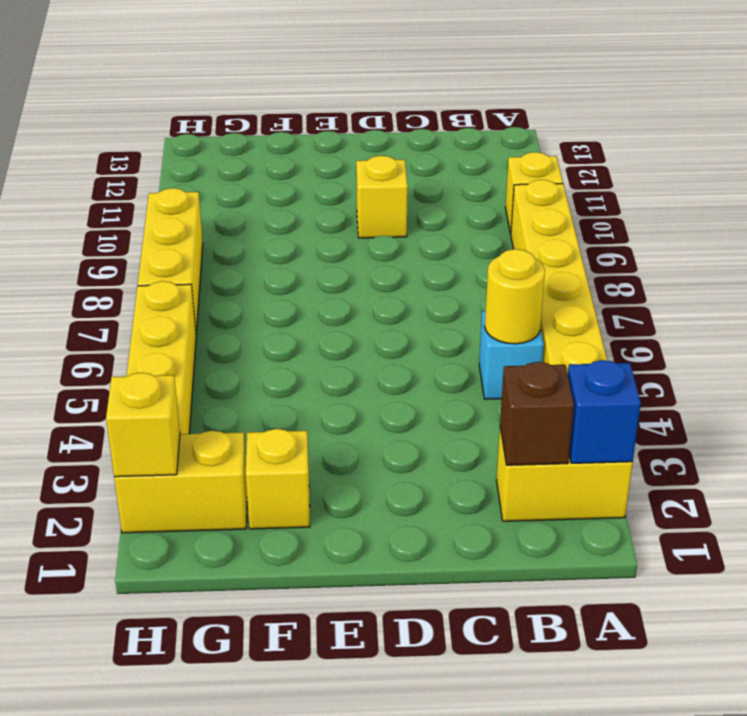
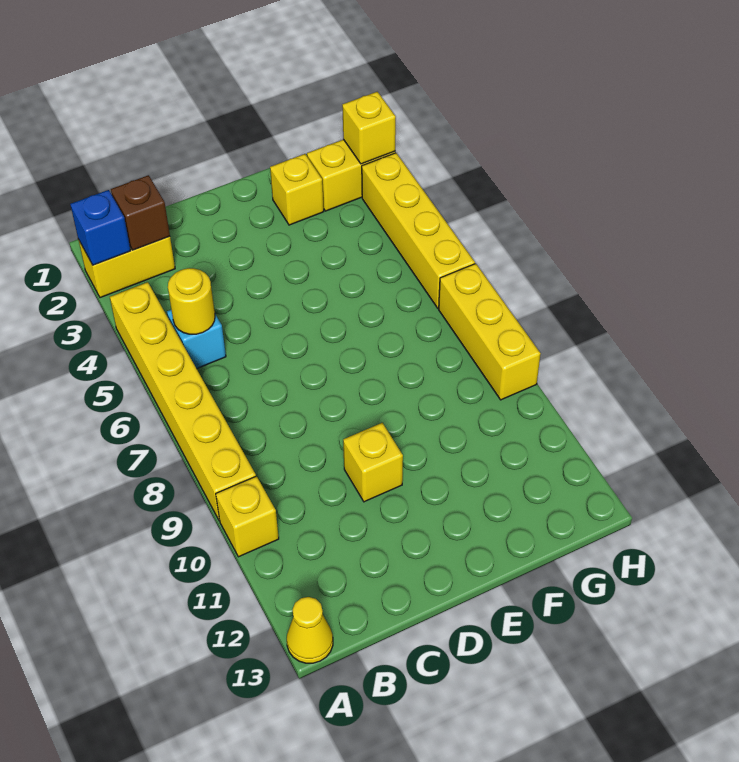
none -> yellow 1x1 cone [287,597,333,663]

